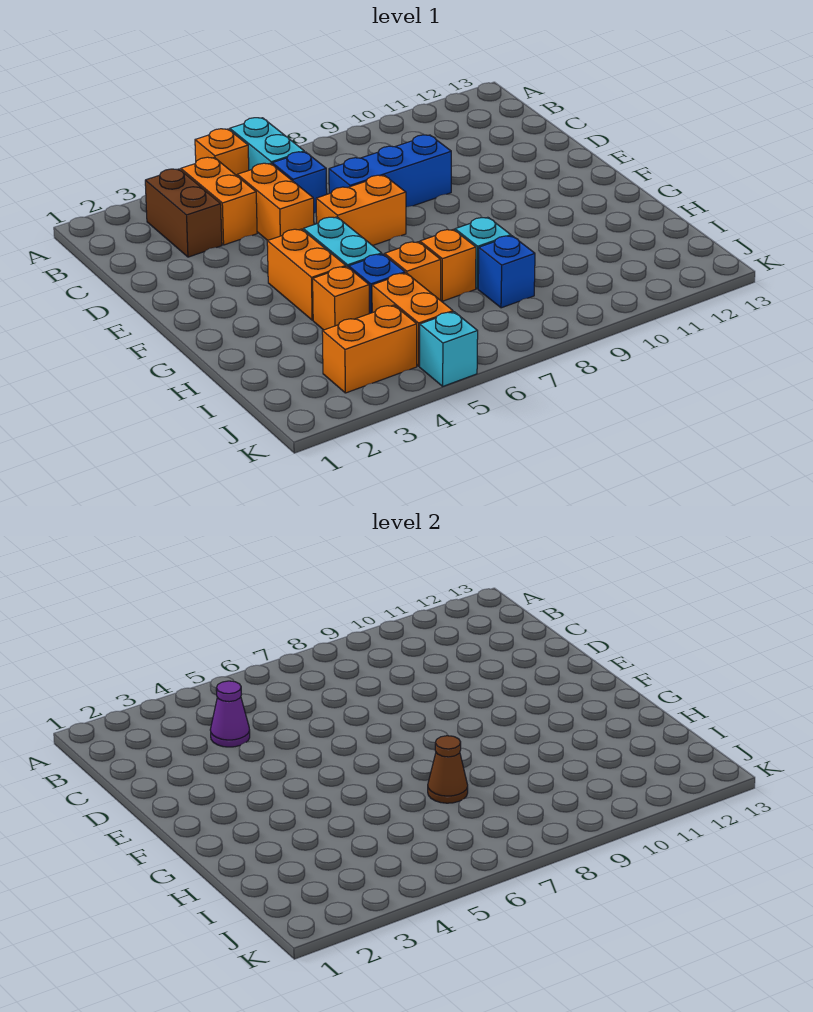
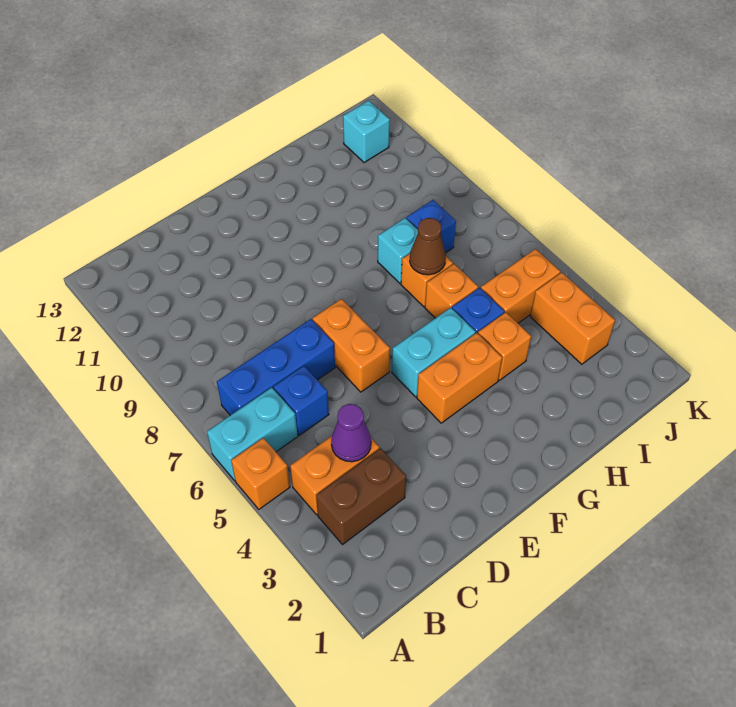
orange 1x2 brick [237,163,314,240] -> none
blue 1x3 brick [329,135,451,207] -> blue 1x3 brick turned to [217,319,335,415]
cyan 1x1 brick [420,312,478,386] -> cyan 1x1 brick moved to [343,101,390,163]

